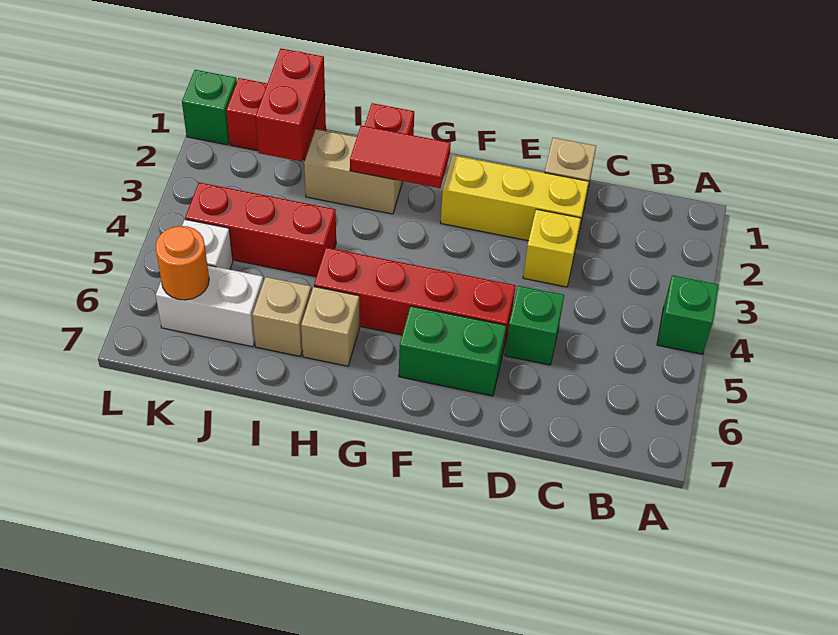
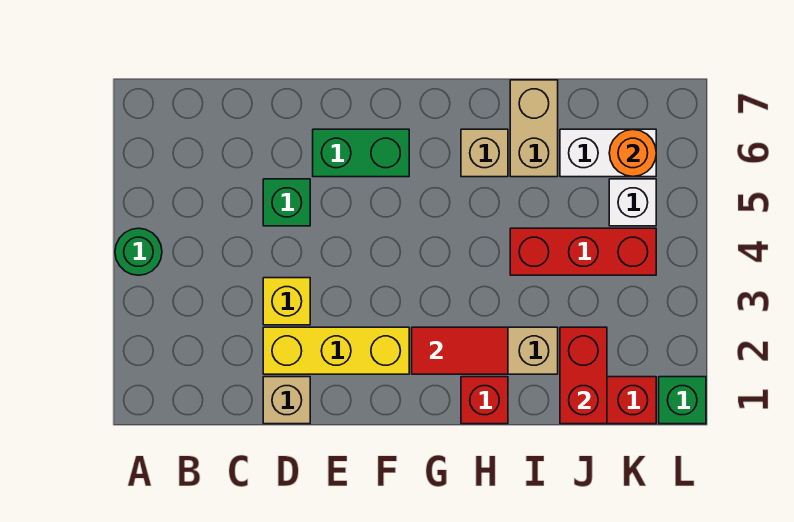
green 1x1 brick [657,275,718,354] -> green 1x1 round brick [115,228,162,275]
red 1x4 brick [314,248,516,352] -> none
tan 1x1 brick [252,277,311,356] -> tan 1x2 brick [510,80,558,177]

